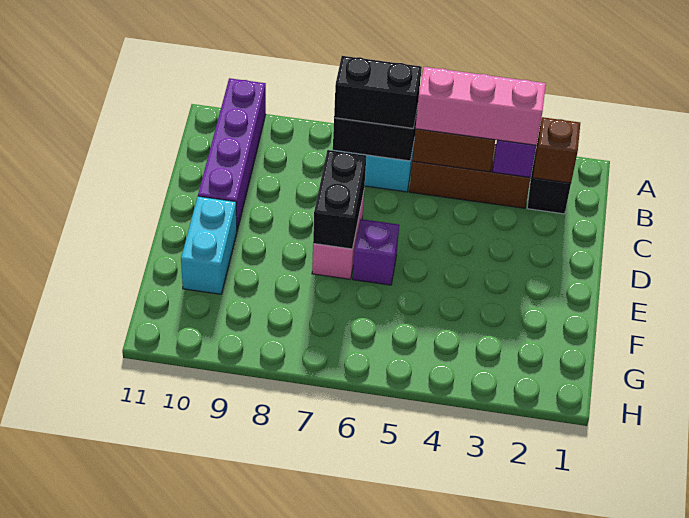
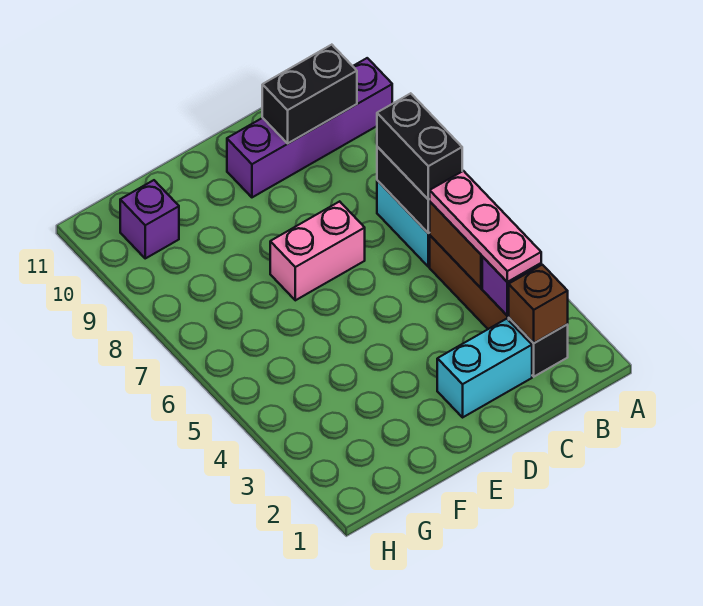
pink 1x3 brick [416,67,546,145] -> pink 1x3 plate [430,171,541,282]
black 1x2 brick [313,150,367,249] -> black 1x2 brick moved to [262,45,357,143]
purple 1x1 brick [353,219,399,285] -> purple 1x1 brick moved to [120,180,179,258]
cyan 1x2 brick [181,196,237,294] -> cyan 1x2 brick moved to [437,319,532,417]

